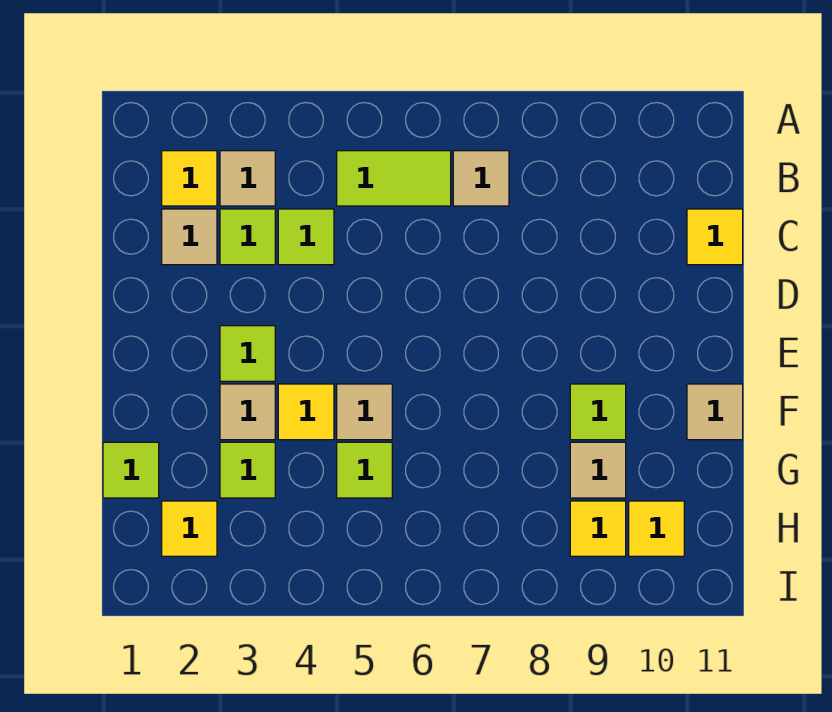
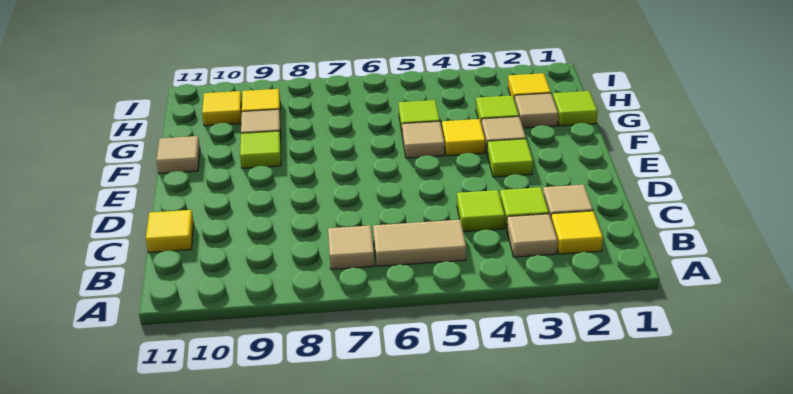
lime 1x2 tile [337,151,451,206] -> tan 1x2 tile [373,220,466,266]
none -> tan 1x1 tile [514,93,558,128]

